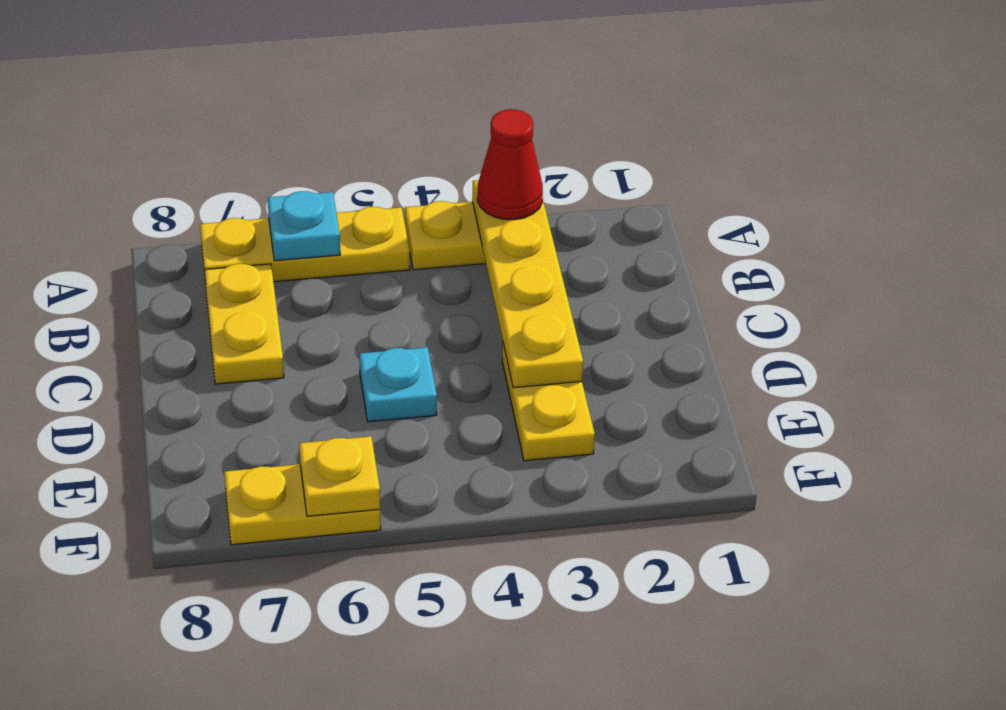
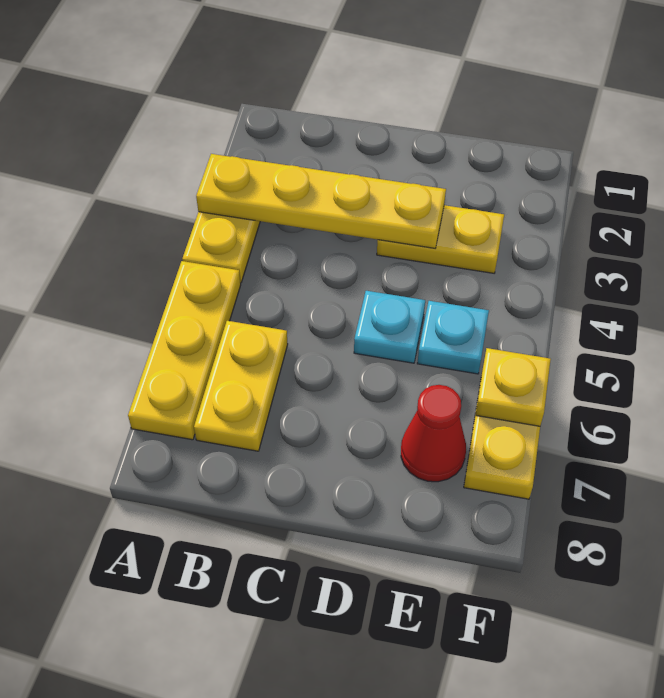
red 1x1 cone [477,109,543,220] -> red 1x1 cone moved to [401,385,466,482]
cyan 1x1 plate [268,191,340,261] -> cyan 1x1 plate moved to [417,301,489,374]
yellow 1x2 plate [204,264,284,384] -> yellow 1x2 plate turned to [194,321,288,451]

